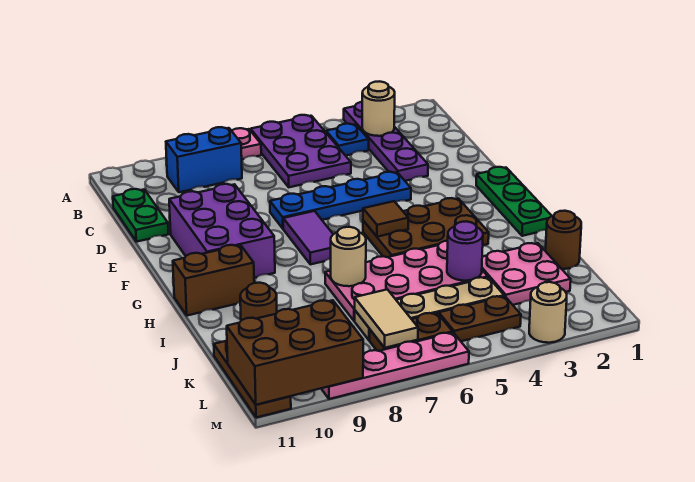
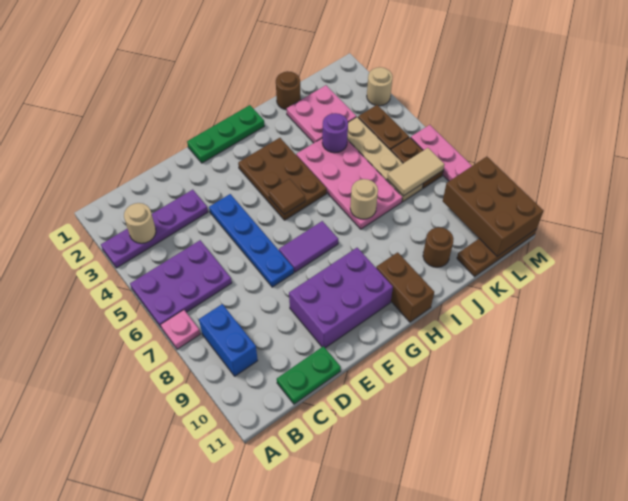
blue 1x1 plate [326,124,369,156] -> none

